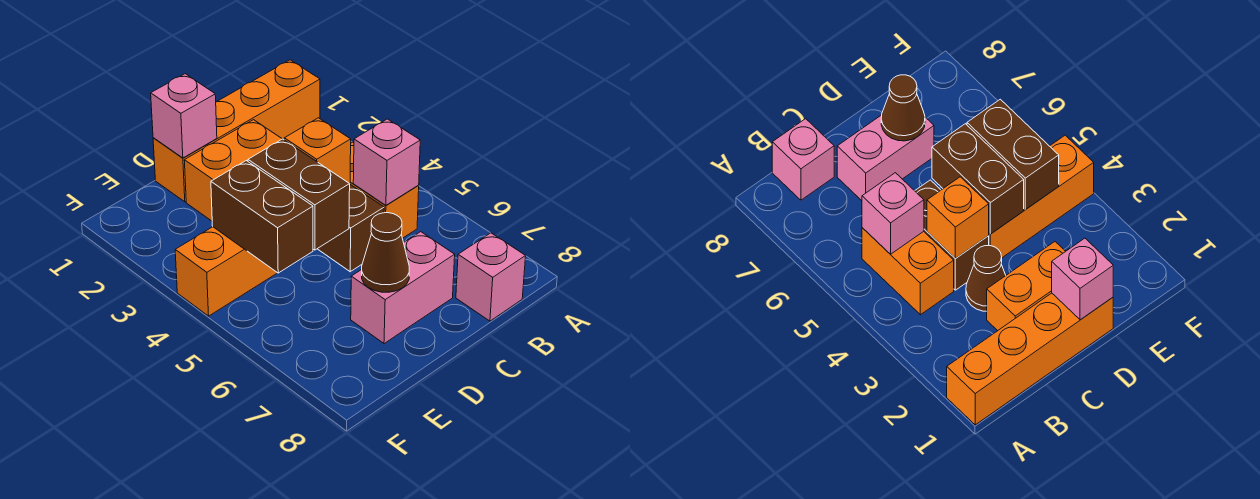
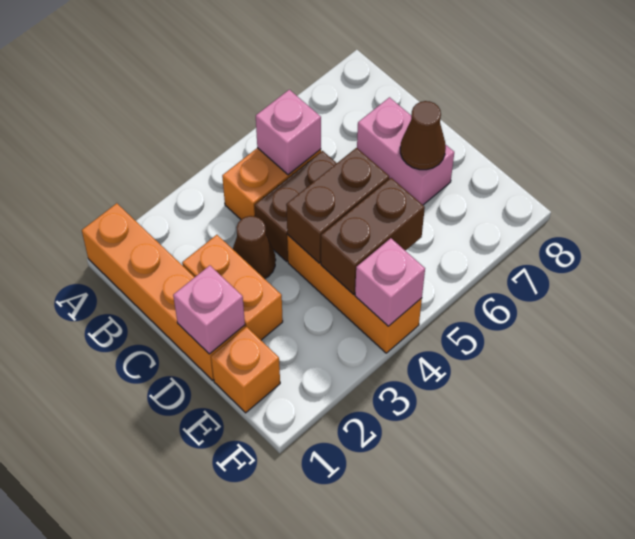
pink 1x1 brick [456,233,526,321] -> pink 1x1 brick moved to [355,238,425,326]
orange 1x1 brick [284,118,351,184] -> orange 1x1 brick moved to [211,327,280,413]

